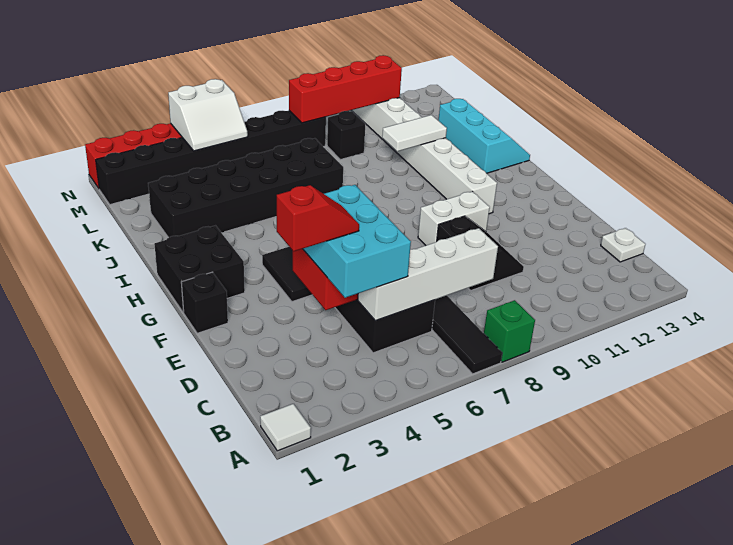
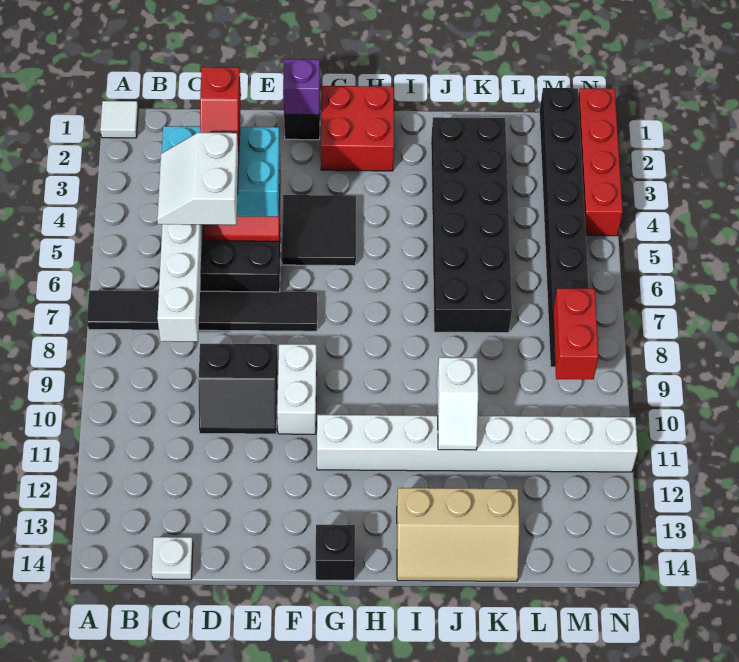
green 1x1 brick [484,300,535,362] -> none
none -> purple 1x1 brick [283,59,320,115]
black 2x2 brick [154,226,245,313] -> red 2x2 brick [321,86,394,171]
cyan 2x3 slope [439,99,530,173] -> tan 2x3 slope [397,488,519,581]
white 1x2 tile [382,115,447,151] -> white 1x2 slope [437,357,478,450]
black 1x1 brick [327,111,365,160] -> black 1x1 brick moved to [315,525,355,580]
white 2x2 slope [168,79,248,151] -> white 2x2 slope moved to [157,133,239,225]
red 1x4 brick [289,55,402,123] -> red 1x2 brick [553,289,599,379]

